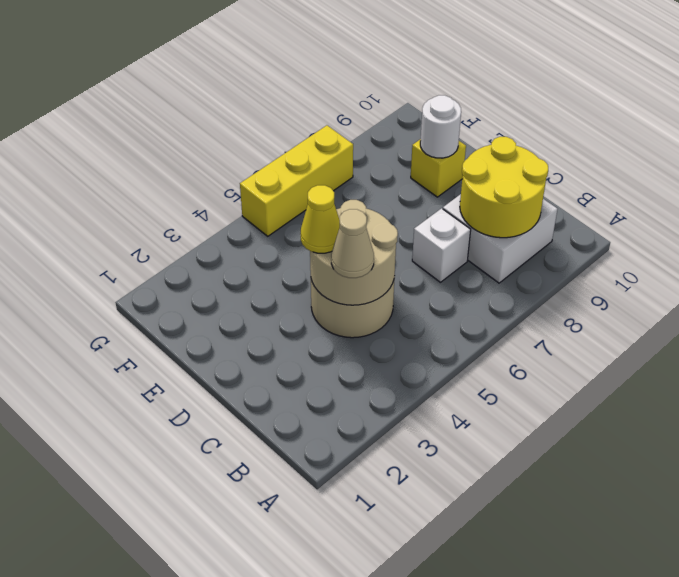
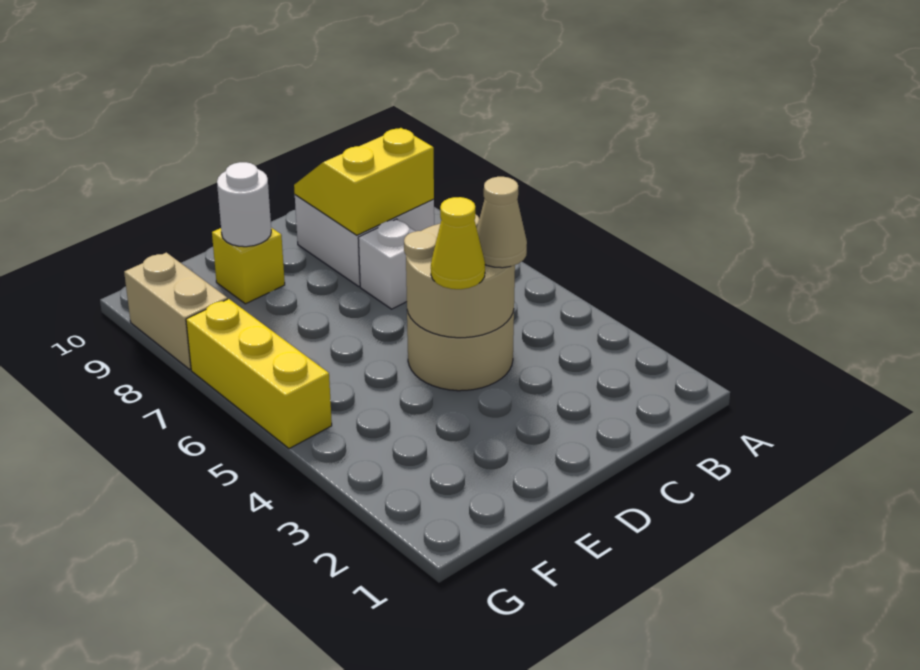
yellow 2x2 round brick [460,137,548,238] -> yellow 2x2 slope [294,128,434,235]
none -> tan 1x2 brick [124,253,227,370]

